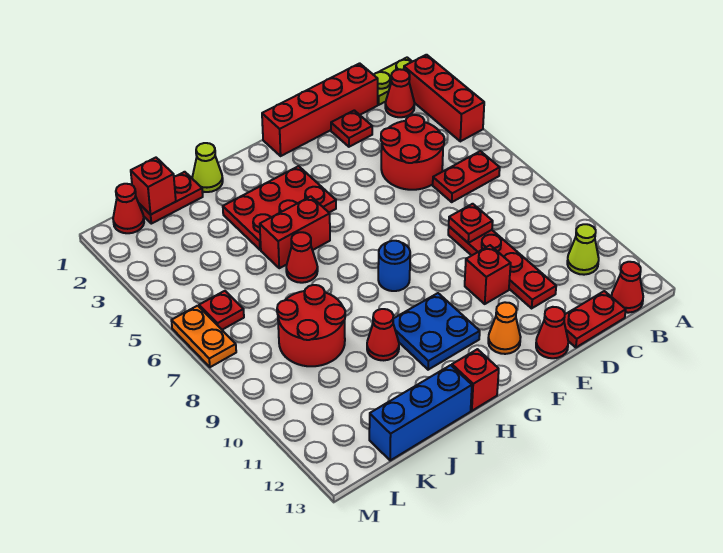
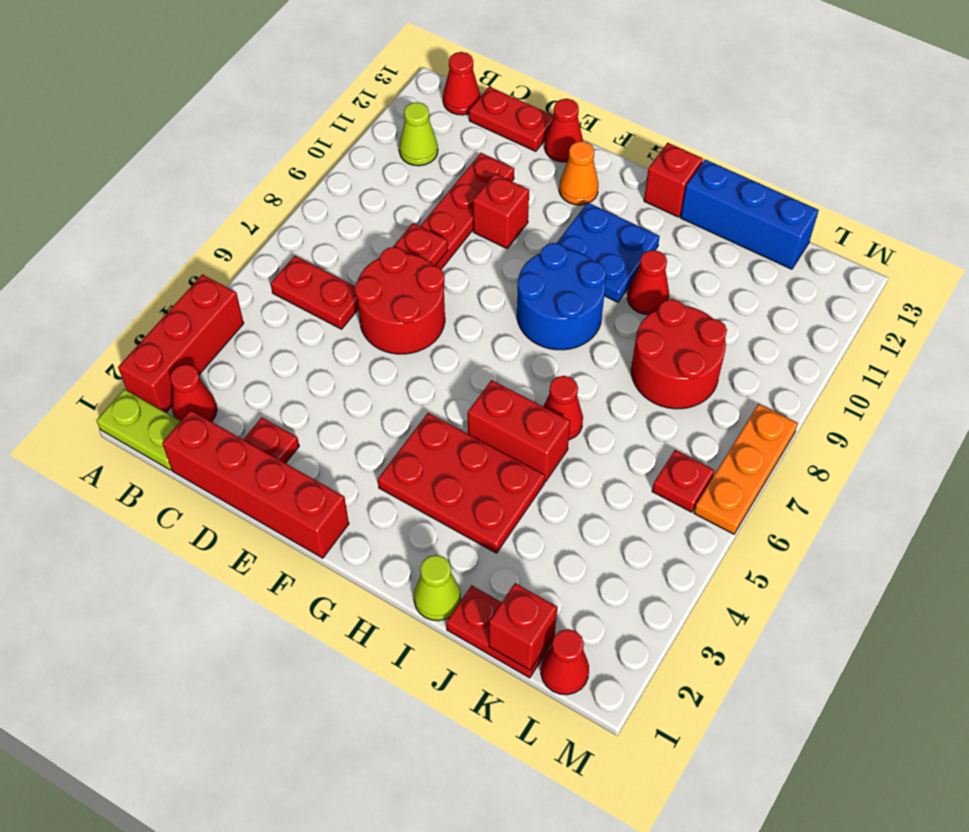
red 2x2 round brick [381,115,444,190] -> red 2x2 round brick moved to [355,247,445,354]
blue 1x1 round brick [378,241,410,291] -> blue 2x2 round brick [517,243,606,350]
orange 1x2 plate [171,306,236,367] -> orange 1x3 plate [694,404,798,534]

